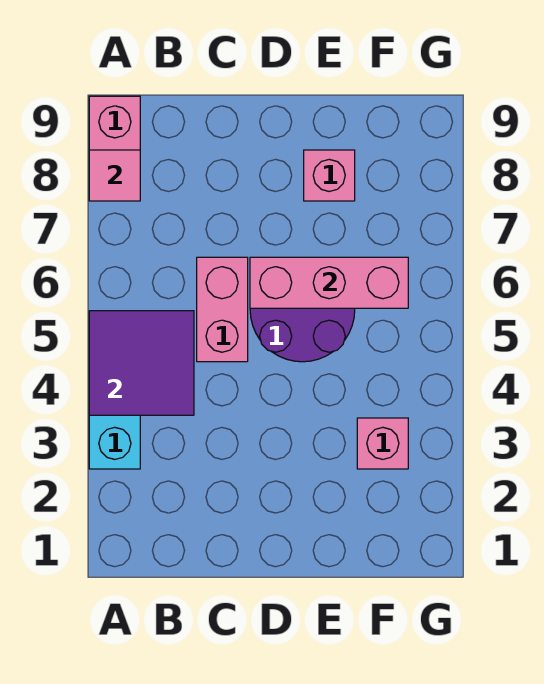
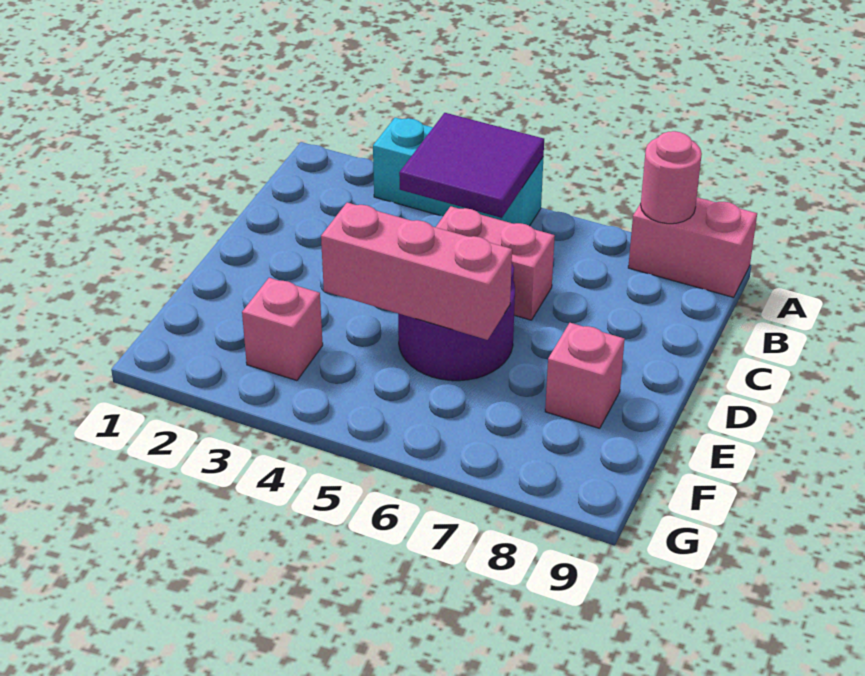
pink 1x1 tile [89,150,140,201] -> pink 1x1 round brick [641,131,702,224]
pink 1x3 brick [250,257,408,308] -> pink 1x3 brick turned to [321,203,512,340]

